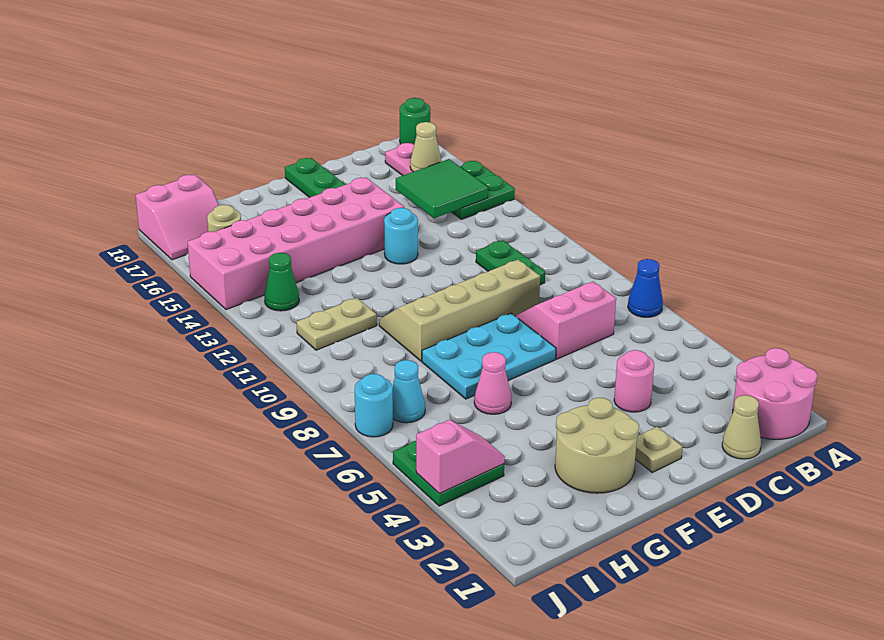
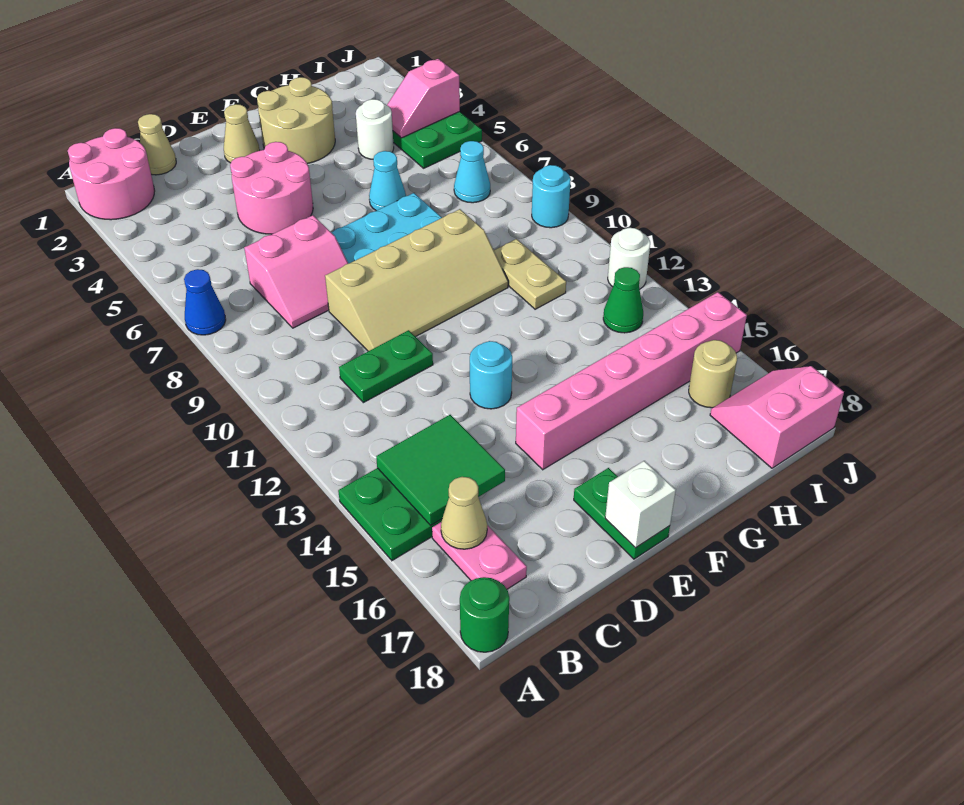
green 1x2 plate [476,240,545,285] -> green 1x2 plate turned to [339,330,433,403]
pink 1x1 round brick [614,350,654,412] -> pink 2x2 round brick [230,142,313,234]
tan 1x1 plate [635,427,683,472] -> tan 1x1 cone [224,104,260,163]
pink 2x6 brick [188,177,404,310] -> pink 1x6 brick [516,292,747,470]
none -> white 1x1 brick [605,461,676,548]
pink 1x1 cone [474,352,512,414] -> cyan 1x1 cone [369,151,406,211]
none -> white 1x1 round brick [356,99,394,159]
tan 1x2 plate [297,298,377,350] -> tan 1x2 plate turned to [494,239,566,309]
cyan 1x1 round brick [355,374,393,437] -> cyan 1x1 round brick moved to [532,165,571,228]
none -> white 1x1 round brick [608,228,650,289]

